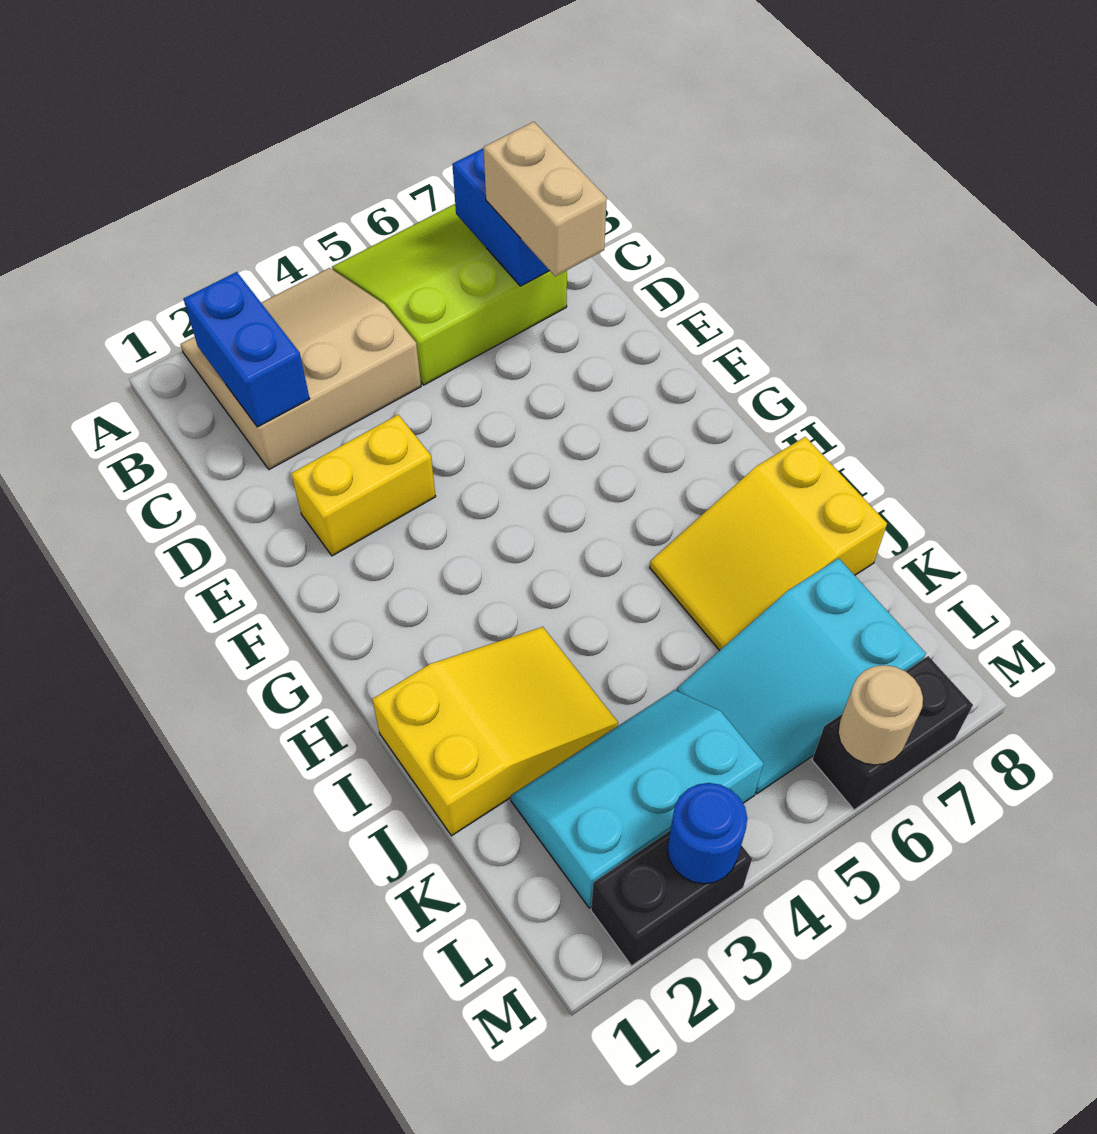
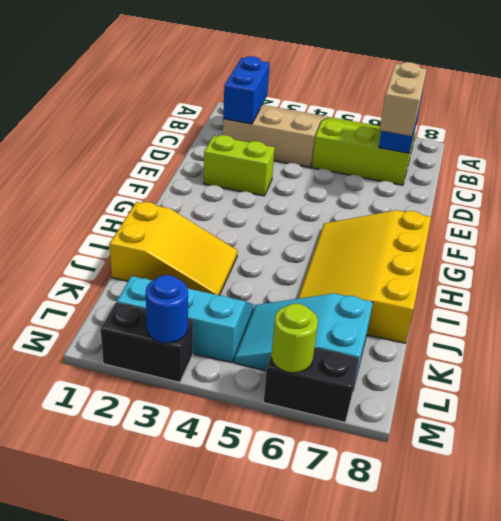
yellow 1x2 brick [291,415,436,556] -> lime 1x2 brick [204,135,275,196]
yellow 2x3 slope [650,437,887,651] -> yellow 3x4 slope [298,210,431,343]
tan 1x1 round brick [838,665,923,765] -> lime 1x1 round brick [271,304,318,373]

